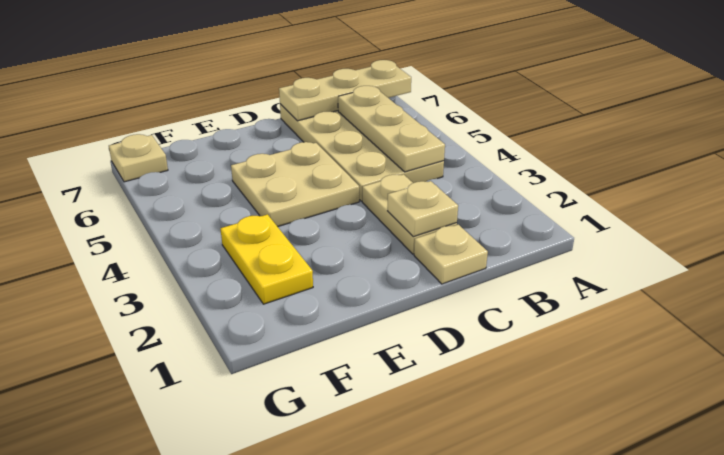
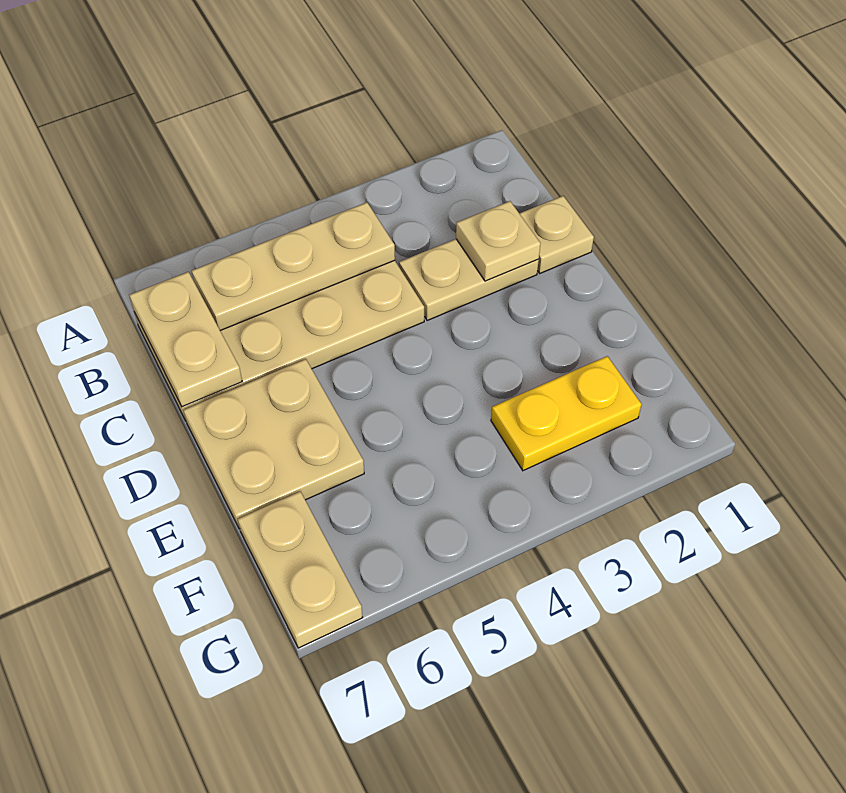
tan 1x3 plate [279,60,411,121] -> tan 1x2 plate [129,272,242,407]
tan 2x2 plate [231,142,359,227] -> tan 2x2 plate moved to [183,359,364,529]
tan 1x1 plate [109,134,168,182] -> tan 1x2 plate [238,492,363,648]

